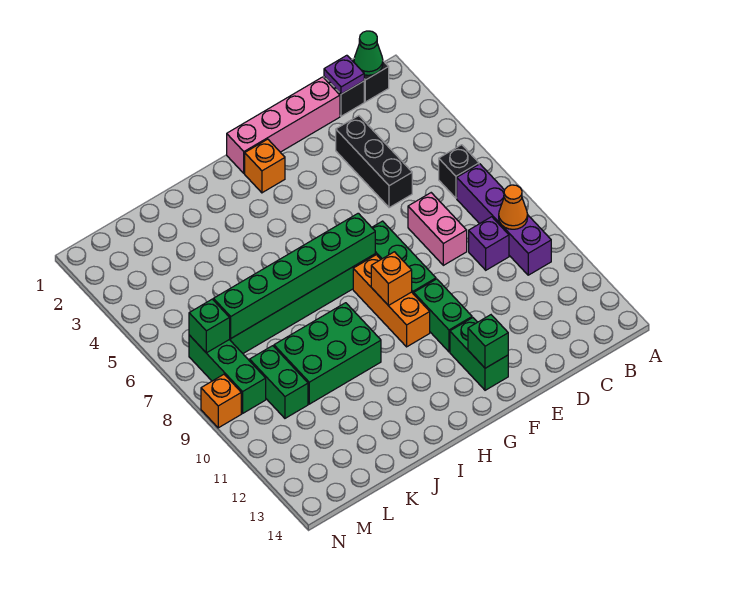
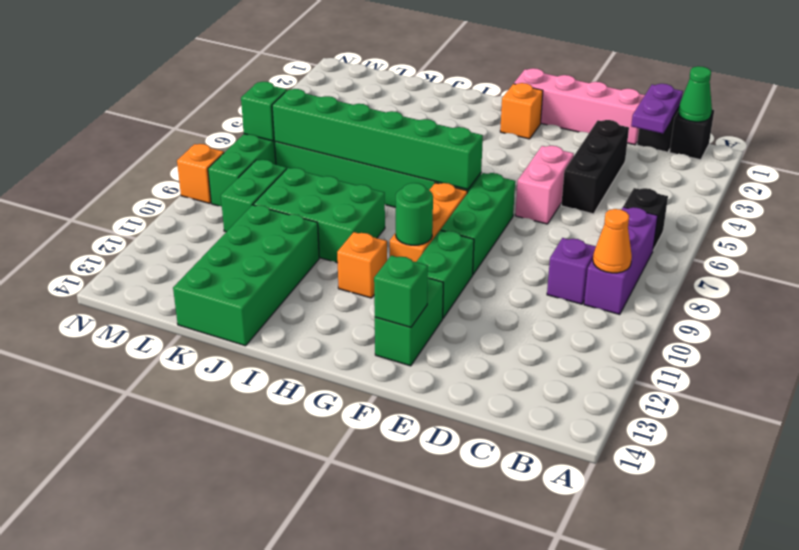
purple 1x4 brick [457,164,551,275] -> purple 1x3 brick [584,207,658,315]
purple 1x1 plate [324,55,364,94] -> purple 1x2 plate [631,84,683,133]
pink 1x2 brick [408,193,467,265] -> pink 1x2 brick moved to [515,145,574,224]
orange 1x1 brick [371,252,412,305] -> orange 1x1 brick moved to [337,232,387,298]
none -> green 1x1 round brick [396,183,433,245]
none -> green 2x4 brick [173,205,319,346]

